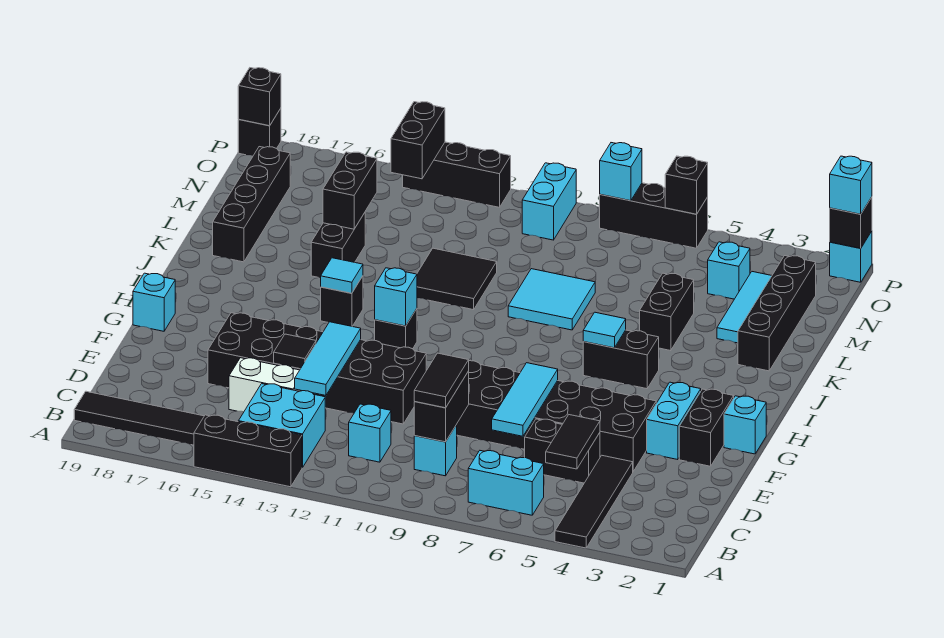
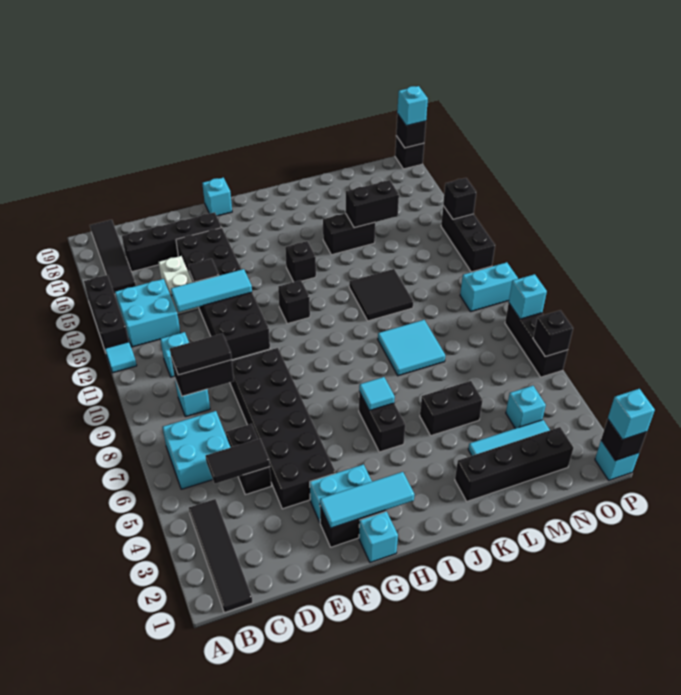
black 1x4 tile [555,455,633,548] -> black 1x4 tile turned to [189,499,253,613]
cyan 1x2 brick [468,451,544,515] -> cyan 2x2 brick [162,411,231,489]
cyan 1x3 tile [492,363,558,436] -> cyan 1x3 tile moved to [320,472,415,528]
cyan 1x1 brick [375,268,417,326] -> cyan 1x1 brick moved to [397,86,428,126]
cyan 1x1 tile [321,258,363,293] -> cyan 1x1 tile moved to [105,342,137,373]
black 1x4 brick [213,147,290,262] -> black 1x4 brick moved to [122,212,222,272]
black 1x2 brick [391,102,445,179] -> black 1x1 brick [443,178,476,219]

